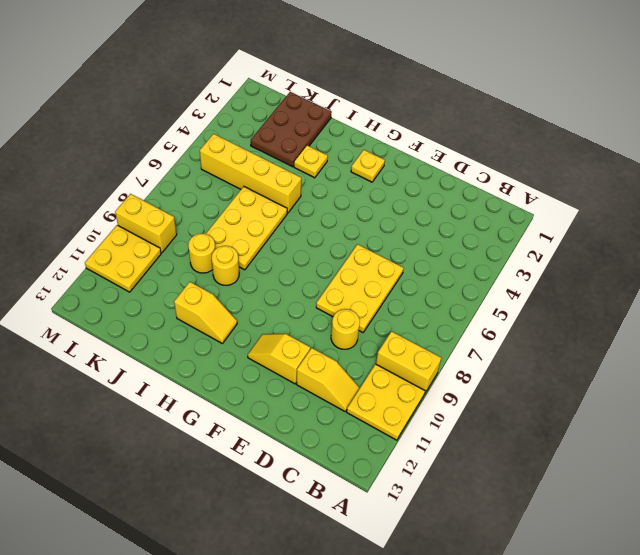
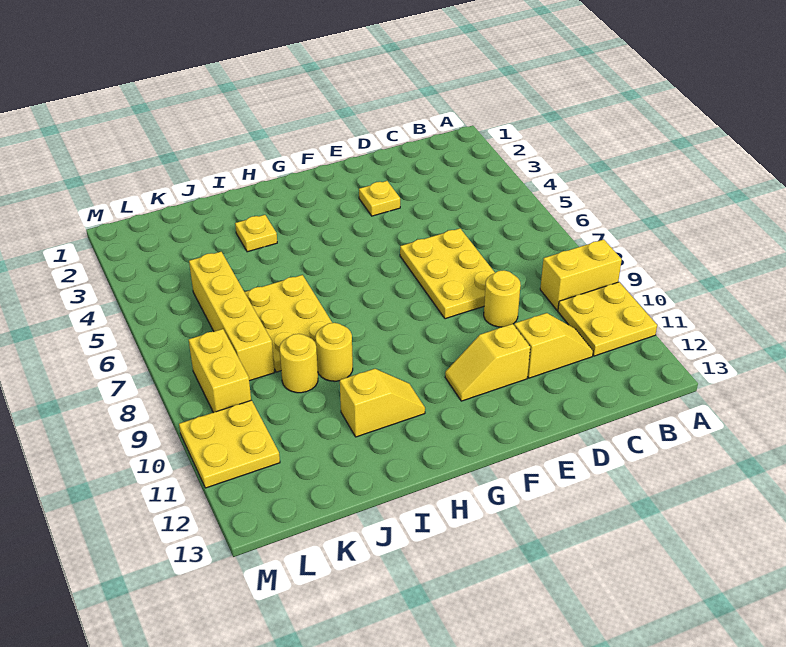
yellow 1x1 plate [351,150,385,182] -> yellow 1x1 plate moved to [359,181,400,216]
yellow 1x4 brick [200,134,301,213] -> yellow 1x4 brick turned to [189,252,275,381]
brown 2x3 plate [251,92,332,167] -> none
yellow 1x2 brick [115,194,177,253] -> yellow 1x2 brick turned to [189,329,251,413]

